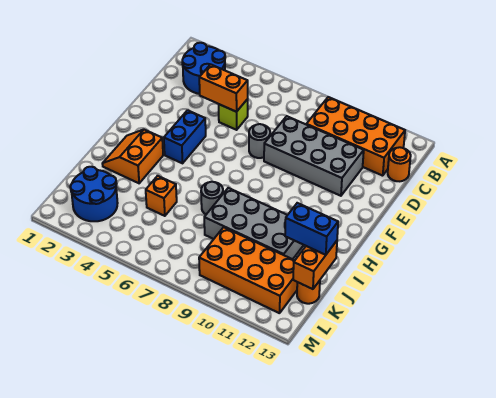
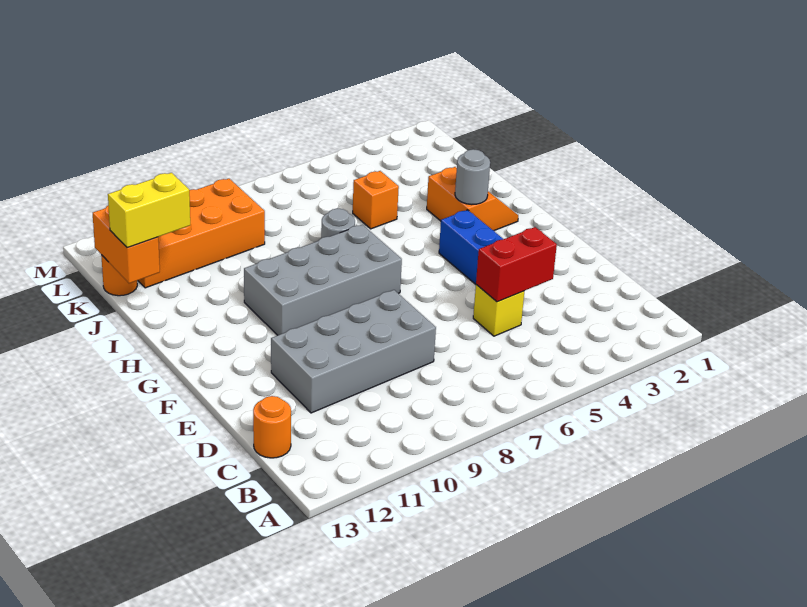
blue 2x2 round brick [182,43,225,94] -> none
orange 2x4 brick [306,97,405,176] -> none
orange 1x2 brick [199,64,248,112] -> red 1x2 brick [476,227,557,302]
lime 1x1 brick [219,99,248,130] -> yellow 1x1 brick [473,285,524,336]
grey 1x1 round brick [249,124,270,158] -> grey 1x1 round brick moved to [455,149,490,205]
grey 2x4 brick [204,188,303,259] -> grey 2x4 brick moved to [244,225,402,335]
blue 1x2 brick [285,203,338,255] -> yellow 1x2 brick [108,173,190,248]
blue 2x2 round brick [70,167,118,221] -> none

